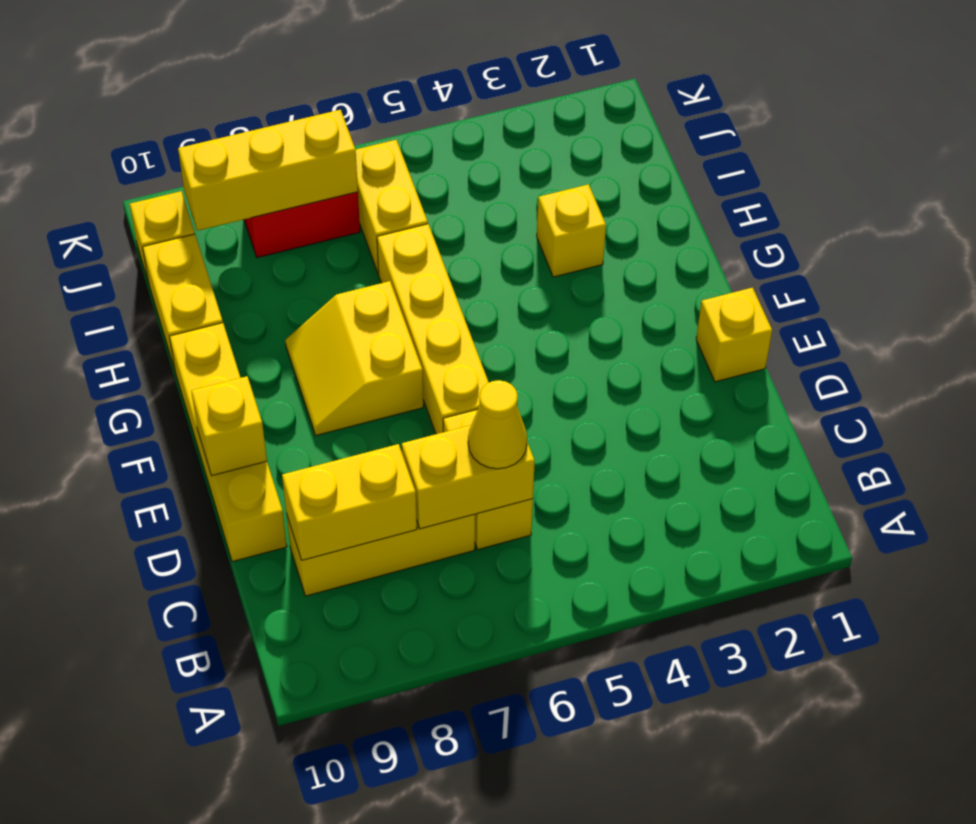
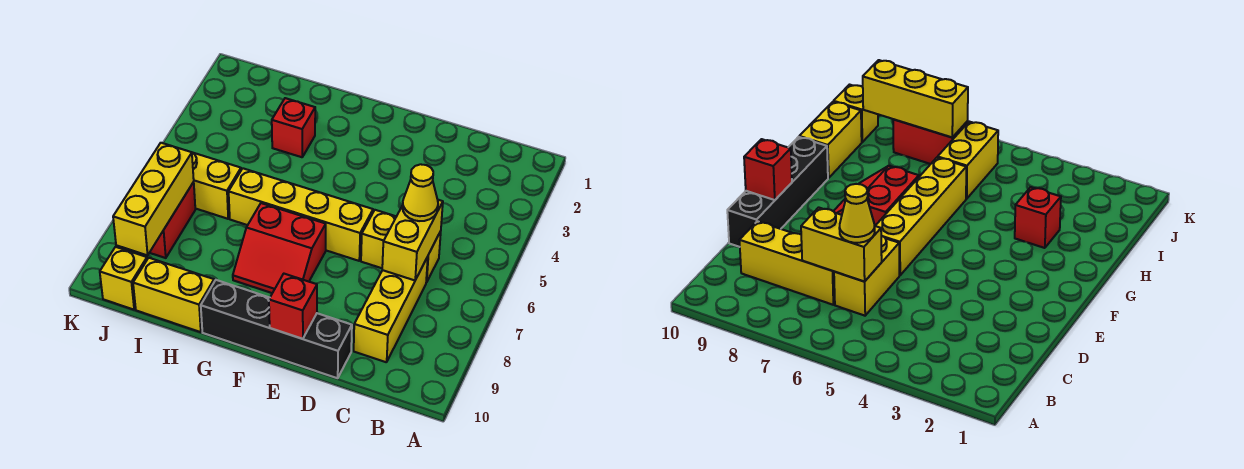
yellow 1x2 brick [282,444,417,560] -> none
yellow 1x4 brick [169,323,287,562] -> black 1x4 brick [201,280,352,378]
yellow 1x1 brick [696,288,772,382] -> none
yellow 1x1 brick [191,376,267,476] -> red 1x1 brick [269,274,317,339]
yellow 2x2 slope [285,281,423,436] -> red 2x2 slope [233,203,326,293]
yellow 1x1 brick [537,184,606,277] -> red 1x1 brick [272,98,315,157]

